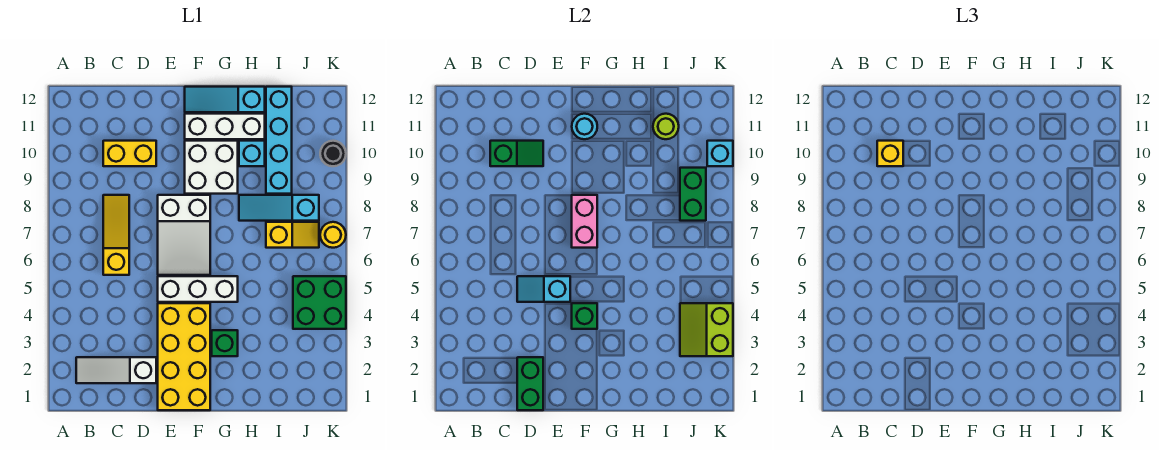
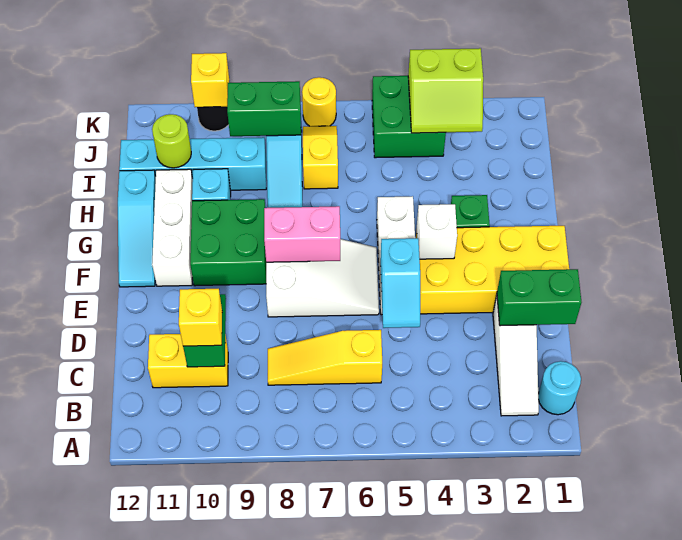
yellow 1x2 brick [103,141,156,166] -> yellow 1x2 brick turned to [148,334,228,388]
green 1x1 brick [572,303,597,329] -> white 1x1 brick [417,204,457,259]
white 2x2 brick [185,141,238,194] -> green 2x2 brick [190,199,266,286]
cyan 1x1 round brick [572,114,597,139] -> cyan 1x1 round brick moved to [538,361,581,415]
cyan 1x1 brick [707,141,733,166] -> yellow 1x1 brick [191,53,229,107]

